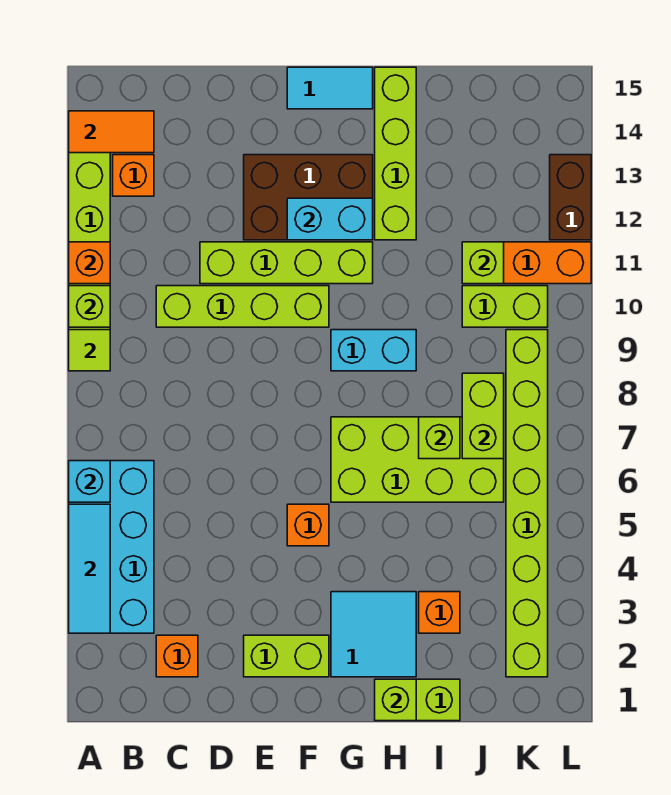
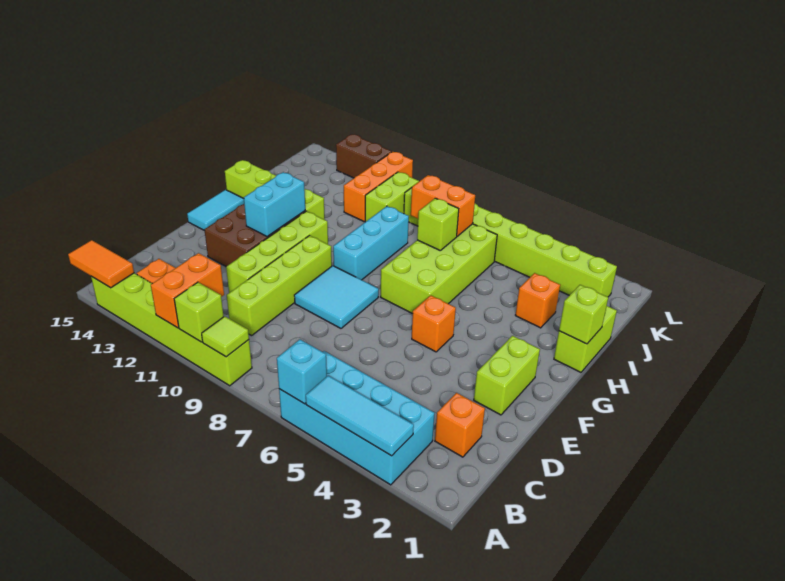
orange 1x1 brick [69,242,110,284] -> orange 1x2 brick [151,253,224,328]
orange 1x2 tile [69,111,154,153] -> orange 1x2 tile turned to [68,240,134,288]
cyan 2x2 tile [331,592,416,677] -> cyan 2x2 tile moved to [294,266,379,328]
cyan 1x2 brick [331,330,416,371] -> cyan 1x3 brick [333,206,409,280]
lime 1x2 brick [462,373,504,459] -> orange 1x2 brick [411,175,475,236]
lime 1x1 brick [462,242,504,284] -> none

